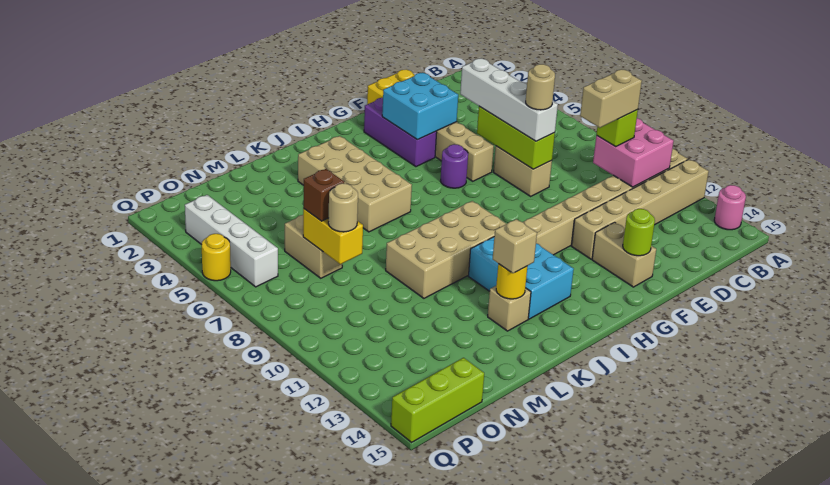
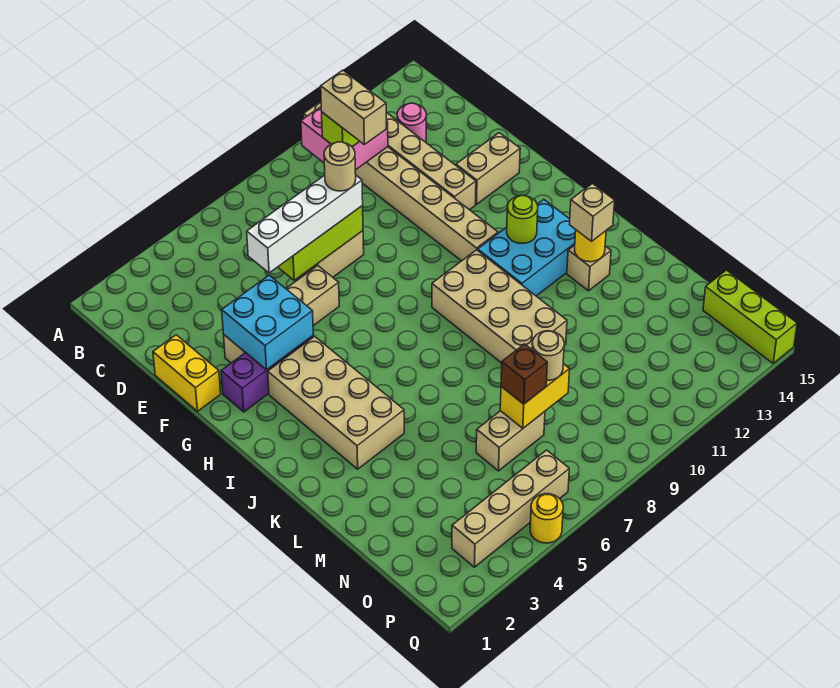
pink 1x1 round brick [714,185,746,230] -> pink 1x1 round brick moved to [397,103,426,142]
lime 1x1 round brick [623,209,655,256] -> lime 1x1 round brick moved to [507,196,538,243]
purple 1x1 round brick [441,144,468,188] -> none
tan 2x4 brick [298,136,412,232] -> tan 2x4 brick turned to [268,336,404,469]
white 1x4 brick [185,195,278,287] -> tan 1x4 brick [452,450,569,567]

